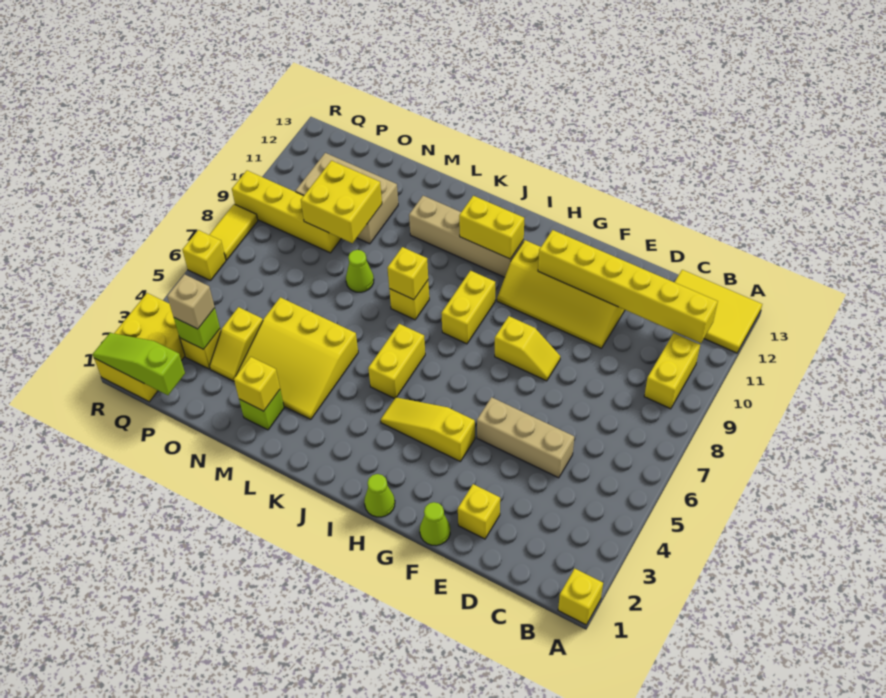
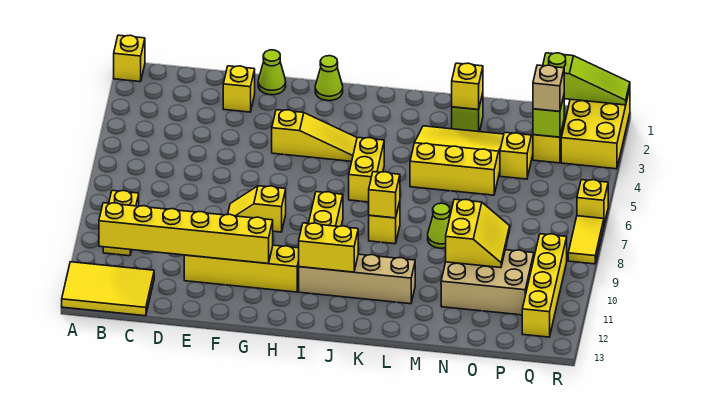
tan 1x3 brick [477,397,574,478] -> none
yellow 2x2 brick [301,161,382,243] -> yellow 2x2 slope [445,199,510,268]
yellow 1x4 brick [232,170,341,253] -> yellow 1x4 brick turned to [522,234,567,337]

